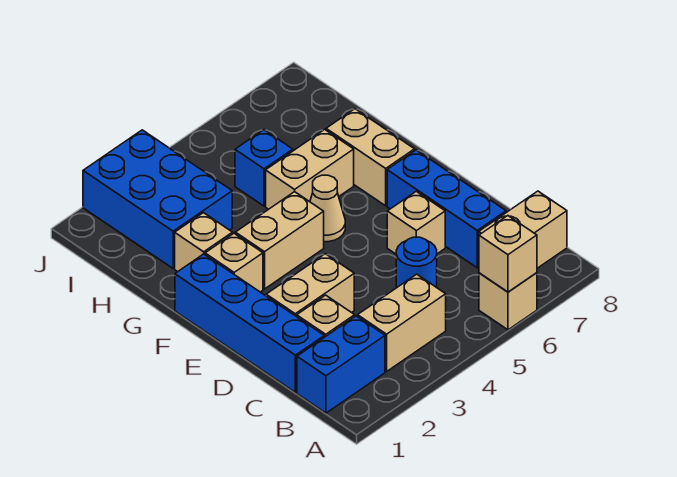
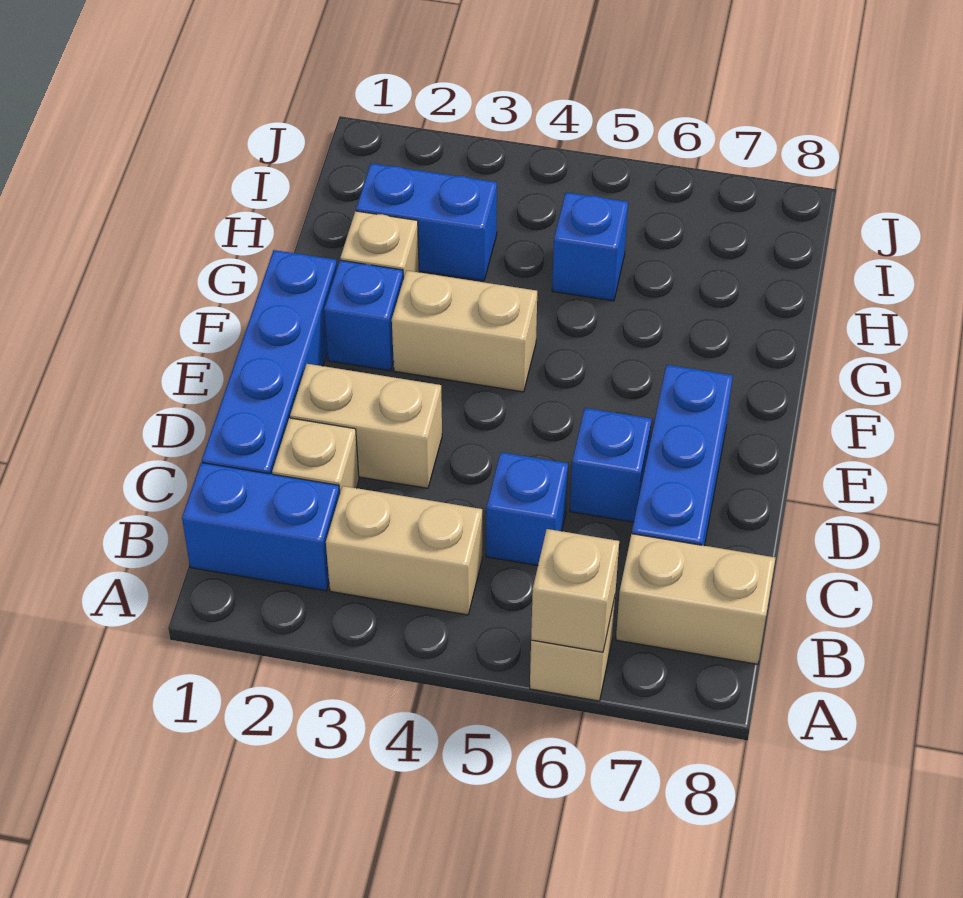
blue 1x1 round brick [396,237,437,288] -> blue 1x1 brick [486,452,568,566]
tan 1x1 brick [387,191,445,254] -> blue 1x1 brick [570,408,652,522]
tan 1x1 brick [205,233,263,292] -> blue 1x1 brick [324,260,403,371]
tan 1x1 cone [310,175,345,242] -> none
tan 1x2 brick [326,109,415,206] -> none
tan 1x2 brick [266,129,354,209] -> none
blue 2x3 brick [83,130,232,268] -> blue 1x2 brick [356,163,497,281]

